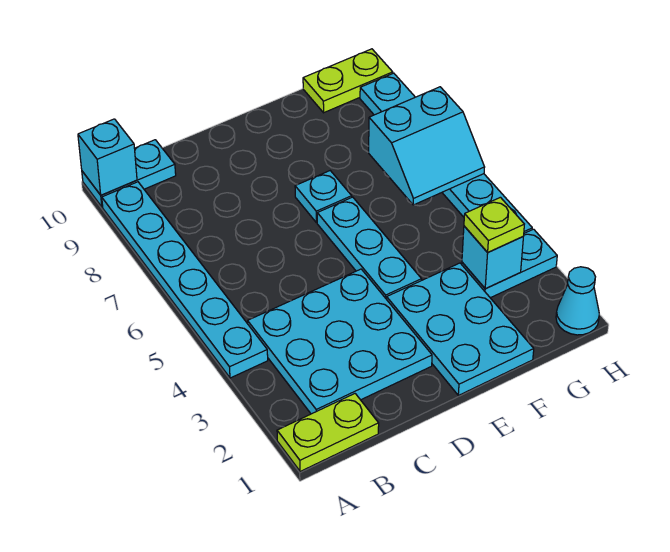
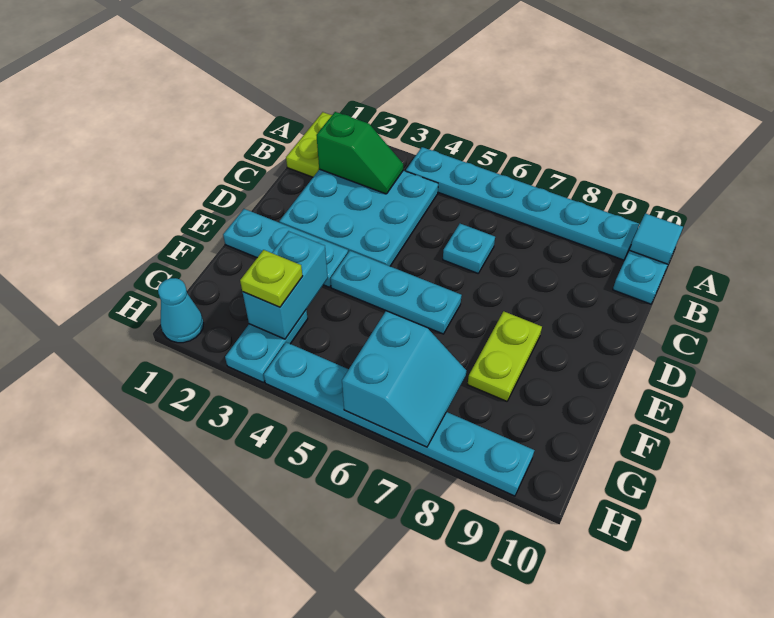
cyan 1x1 brick [78,119,137,195] -> cyan 1x1 tile [630,213,683,264]
none -> green 1x2 slope [316,112,403,194]
cyan 2x3 plate [387,263,534,395] -> cyan 1x3 plate [223,209,348,287]
cyan 1x1 plate [295,171,352,223] -> cyan 1x1 plate moved to [443,224,495,273]
cyan 1x1 brick [462,226,523,289] -> cyan 1x2 brick [243,231,328,339]
cyan 2x2 slope [369,87,485,205] -> cyan 2x2 slope turned to [342,311,466,447]
lime 1x2 plate [303,49,393,113] -> lime 1x2 plate moved to [467,311,542,401]

